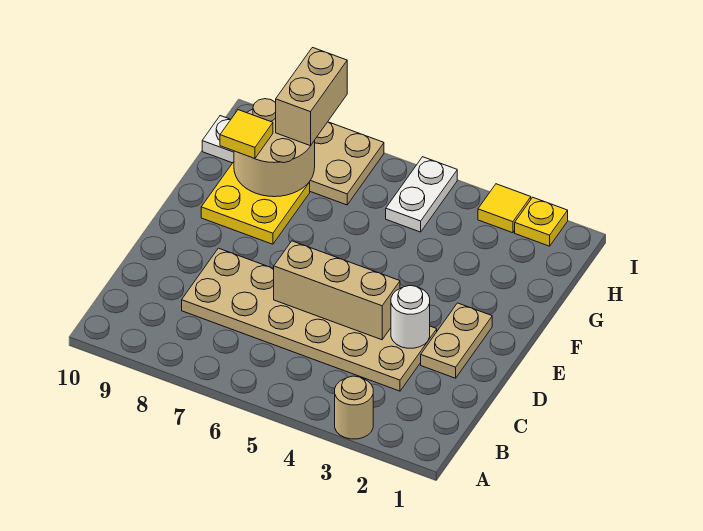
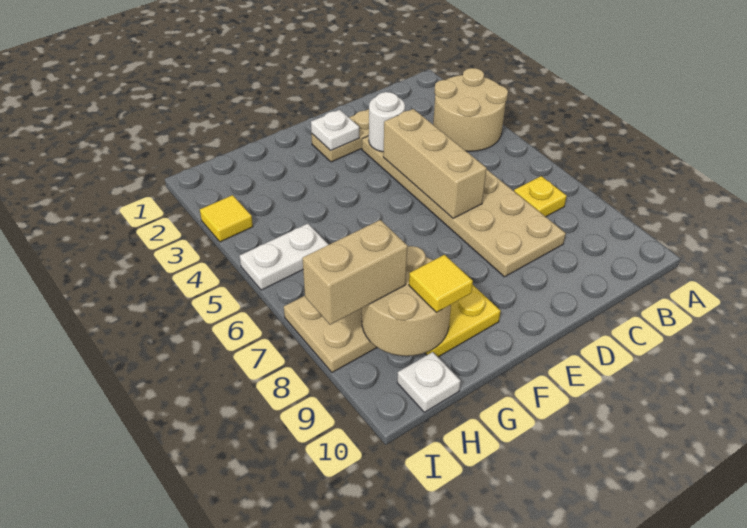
tan 1x1 round brick [335,376,373,439] -> tan 2x2 round brick [433,68,508,151]
none -> white 1x1 plate [311,110,359,151]
yellow 1x1 plate [515,198,568,246] -> yellow 1x1 plate moved to [514,176,567,217]

